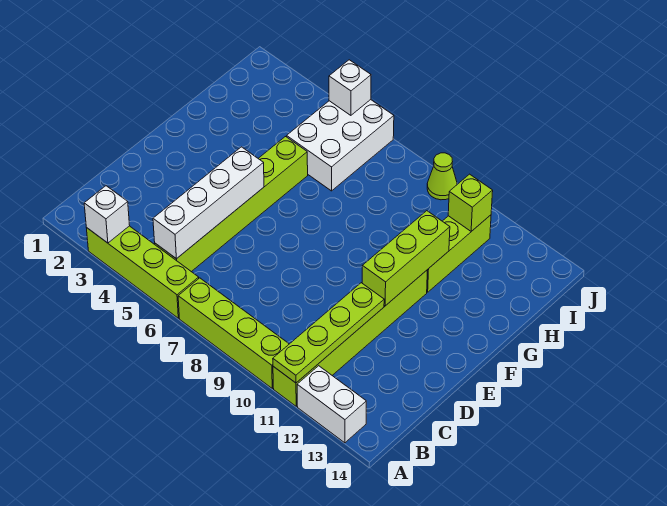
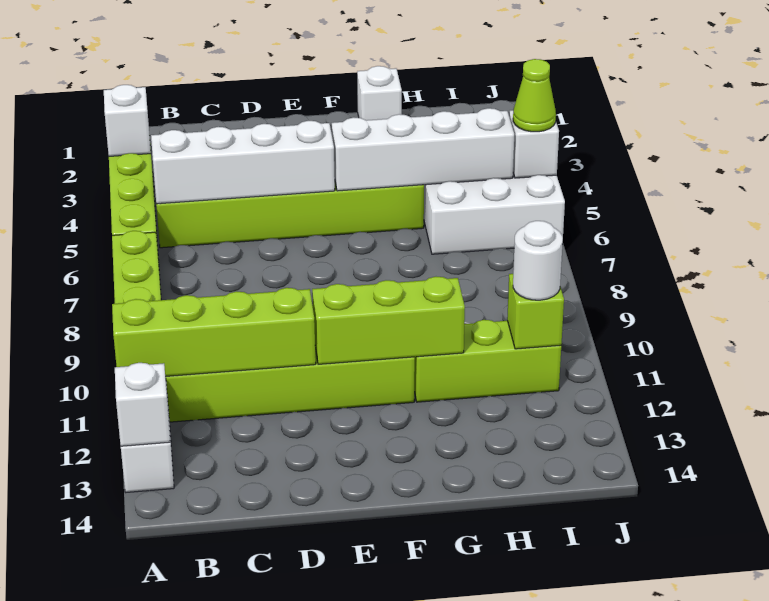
lime 1x4 plate [273,283,384,383] -> lime 1x4 brick [112,288,316,377]
none -> white 1x1 brick [115,363,170,446]
none -> white 1x4 brick [332,108,514,191]
none -> white 1x1 brick [357,66,402,120]
none -> white 1x1 round brick [513,221,563,300]
lime 1x1 cone [427,153,457,200] -> lime 1x1 cone moved to [513,59,556,132]

